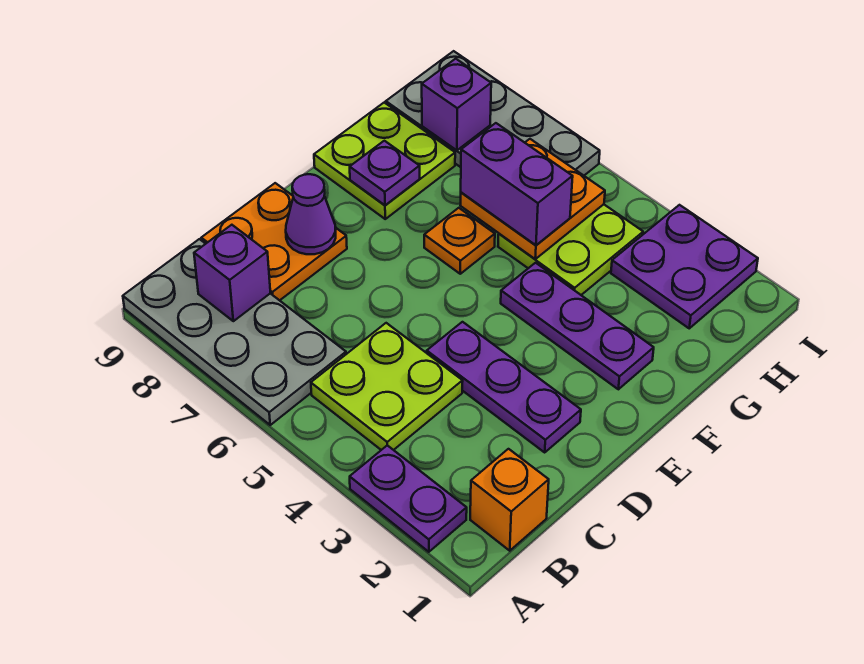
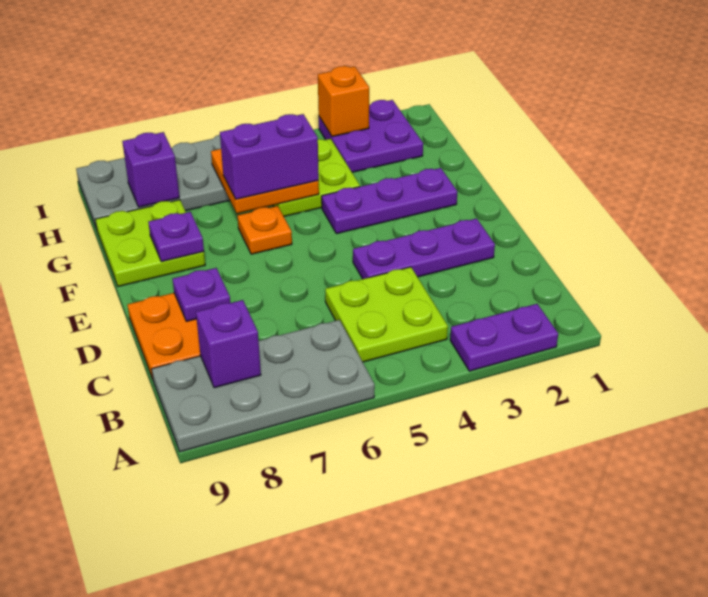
orange 1x1 brick [470,449,549,551] -> orange 1x1 brick moved to [318,66,369,137]
purple 1x1 cone [286,174,336,254] -> purple 1x1 plate [173,268,230,321]

